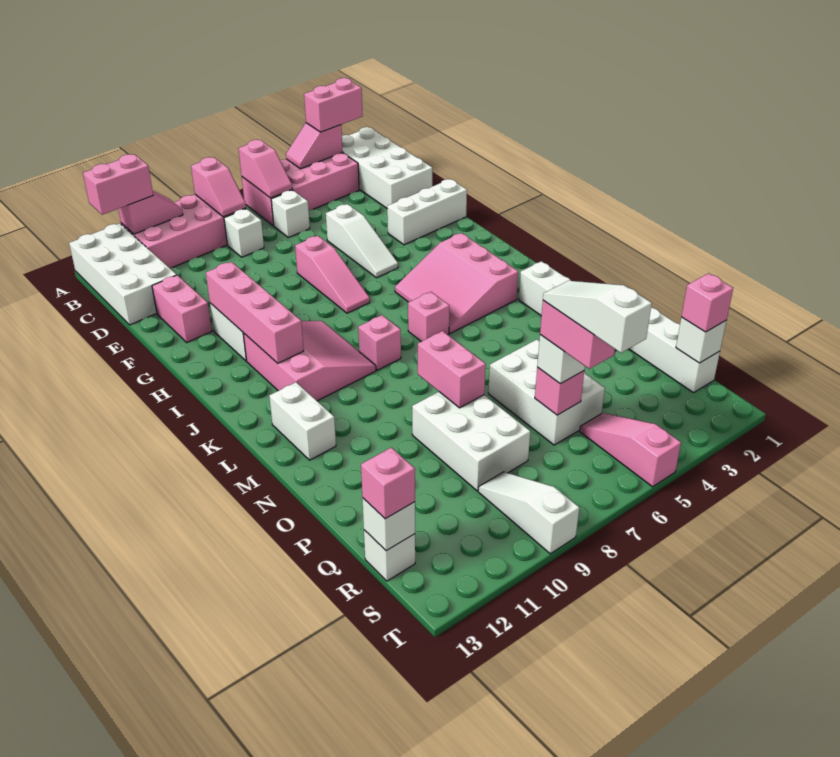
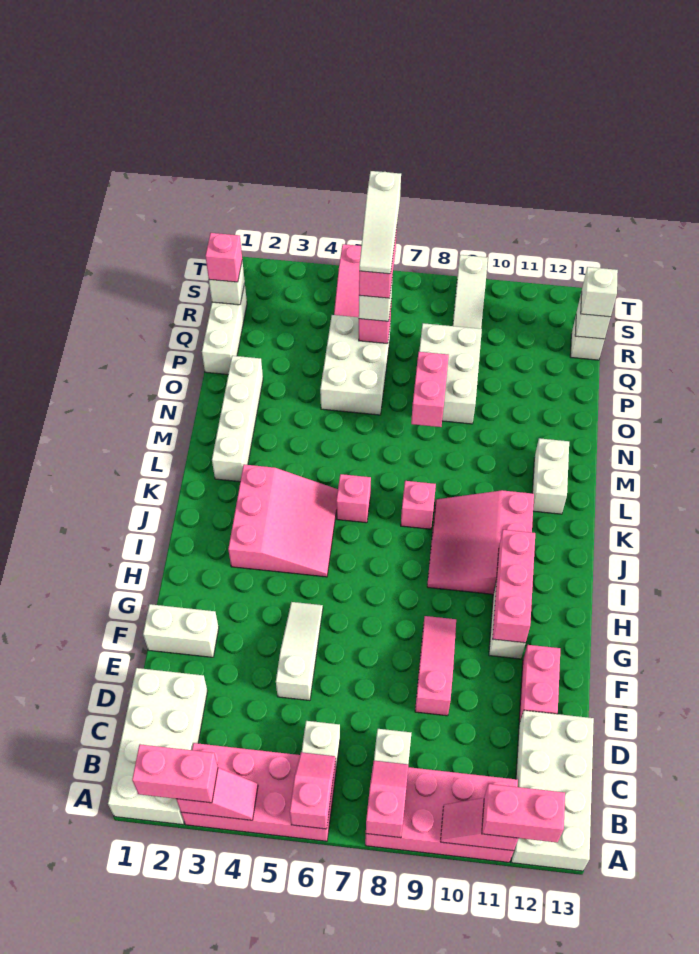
white 1x3 brick [387,179,467,245] -> white 1x2 brick [143,604,219,657]
pink 1x3 slope [295,236,370,313] -> pink 1x3 slope moved to [415,616,456,716]
pink 1x4 brick [206,262,304,363] -> pink 1x3 brick [493,530,535,643]
pink 1x1 brick [361,448,415,519] -> white 1x1 brick [581,267,618,317]

